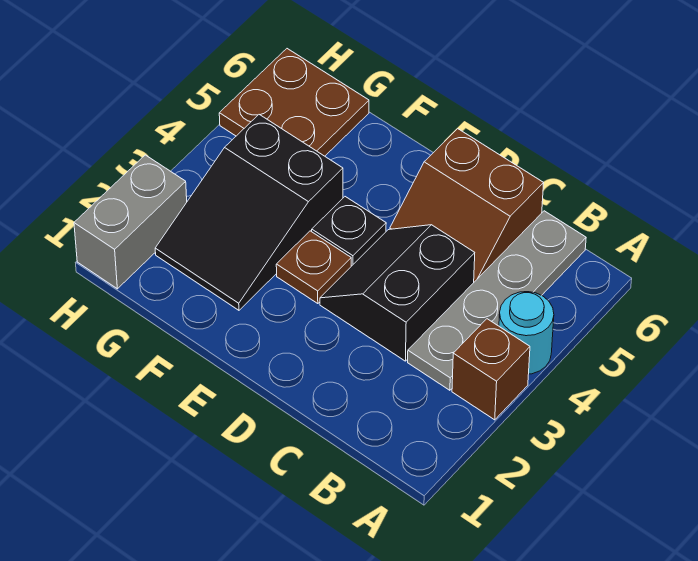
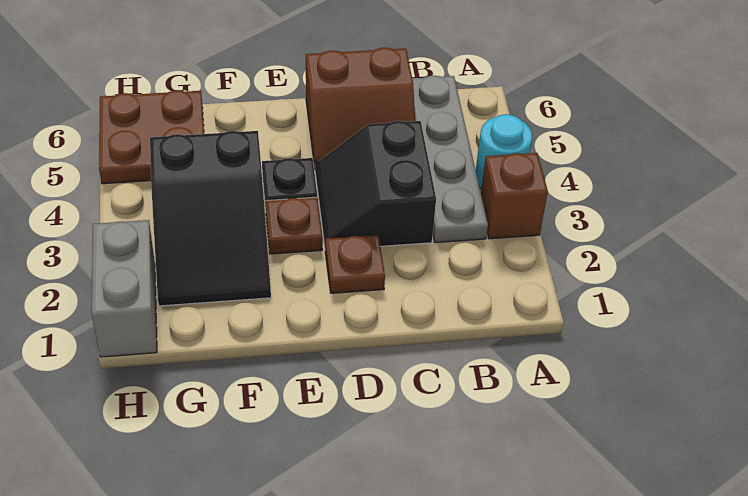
none -> brown 1x1 plate [325,235,385,293]

